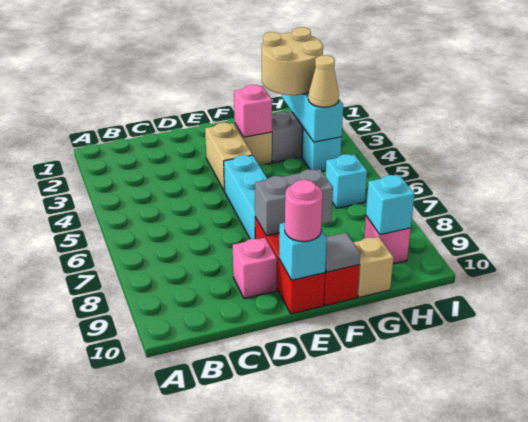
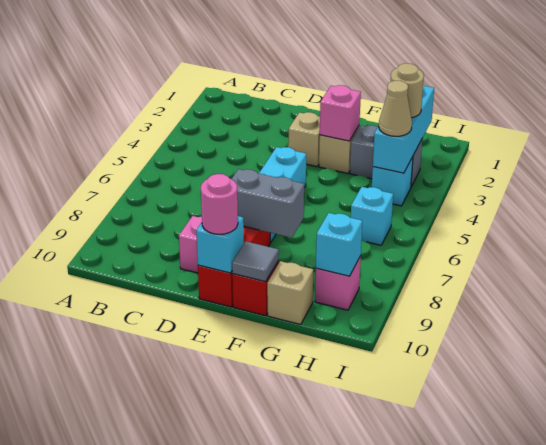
tan 1x2 brick [205,122,252,191] -> tan 1x1 brick [288,112,320,167]
tan 2x2 round brick [262,27,323,95] -> tan 1x1 round brick [391,63,424,118]

